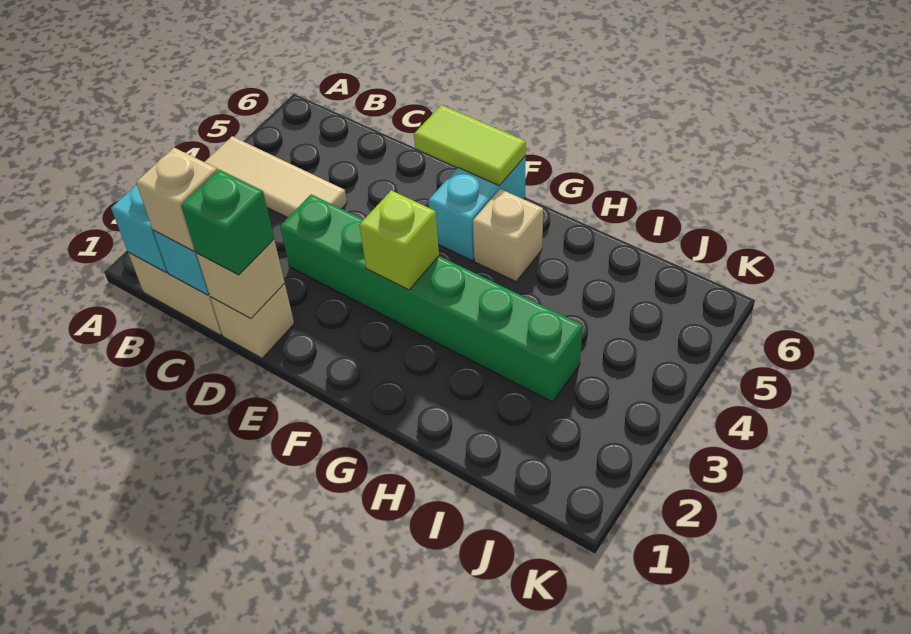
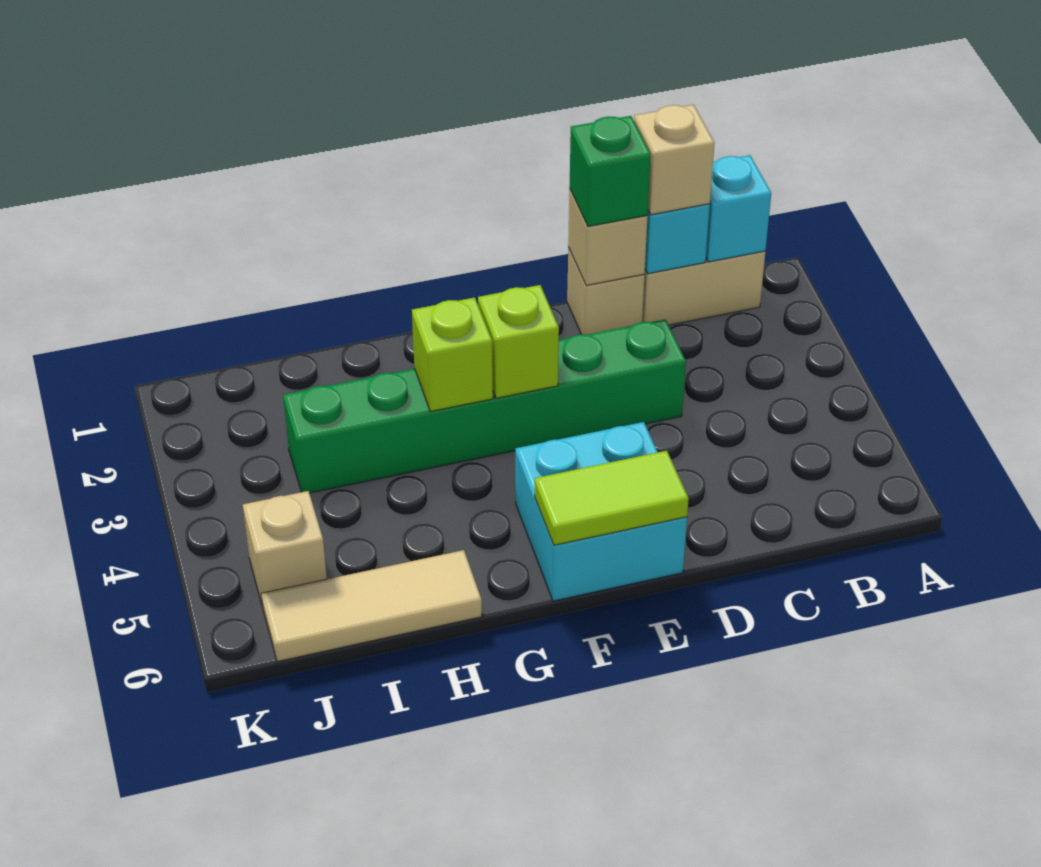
tan 1x3 tile [205,136,347,218] -> tan 1x3 tile moved to [261,550,482,662]
cyan 1x2 brick [428,156,526,260] -> cyan 2x2 brick [515,422,687,601]
none -> lime 1x1 brick [412,297,493,412]
tan 1x1 brick [473,189,543,282] -> tan 1x1 brick moved to [243,491,327,607]

